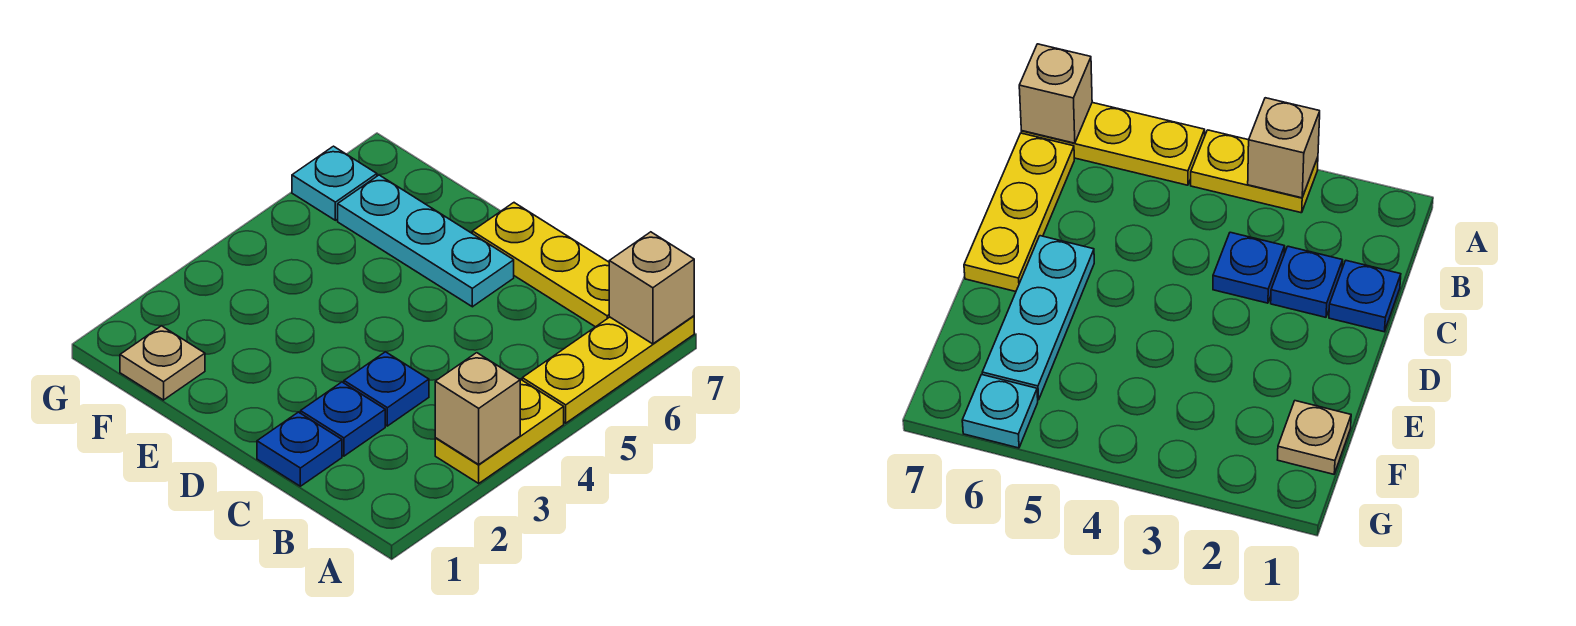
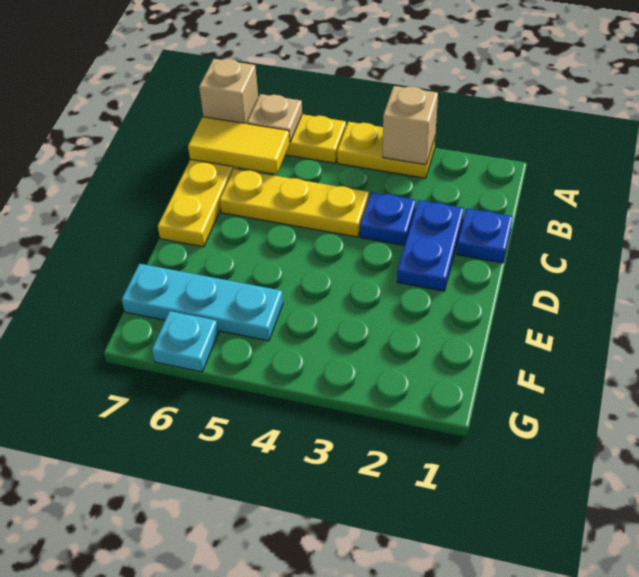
none -> yellow 1x2 tile [188,117,290,174]
blue 1x1 plate [301,382,385,456] -> blue 1x2 plate [397,200,464,291]
none -> yellow 1x3 plate [220,169,369,237]
cyan 1x3 plate [338,175,514,307] -> cyan 1x3 plate turned to [122,264,283,341]
tan 1x1 plate [120,326,205,400] -> tan 1x1 plate moved to [247,94,302,142]

